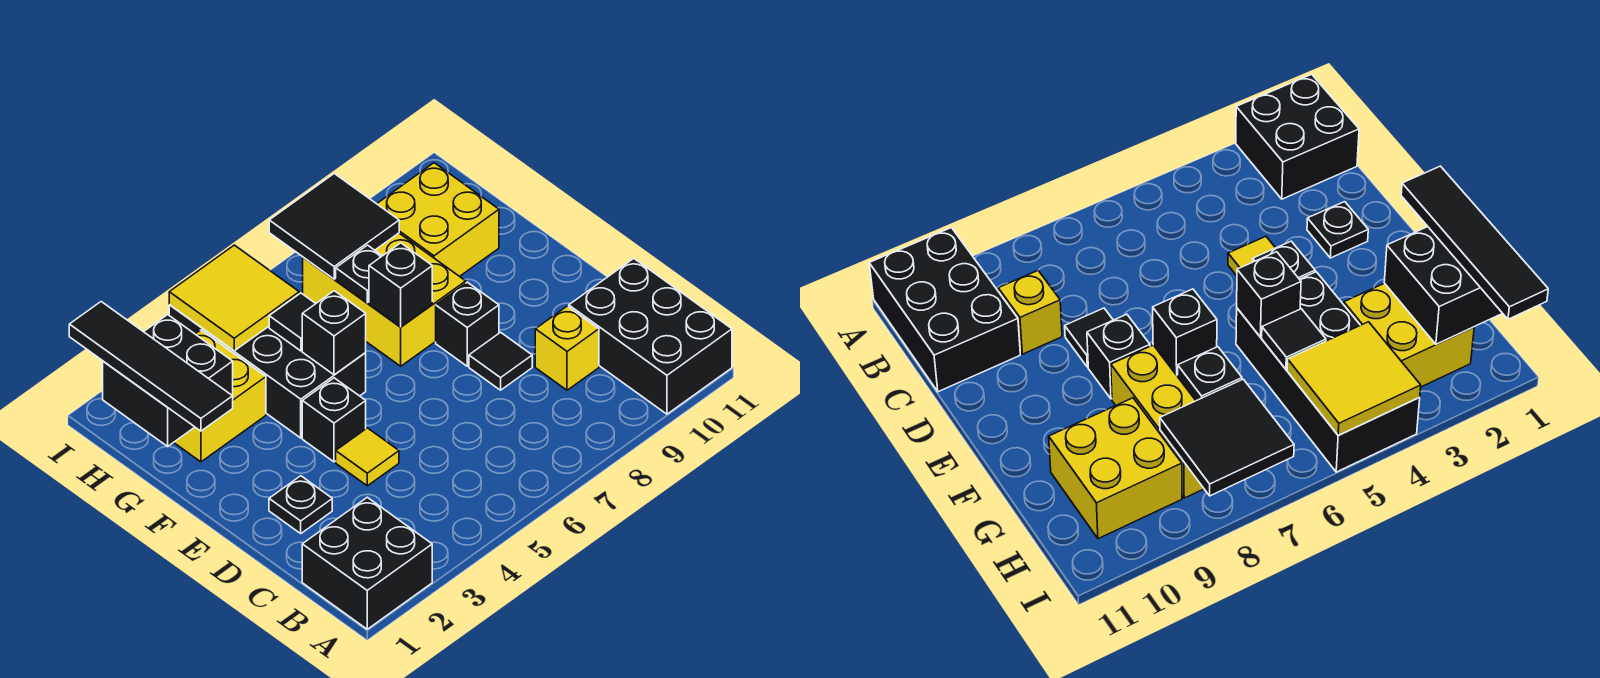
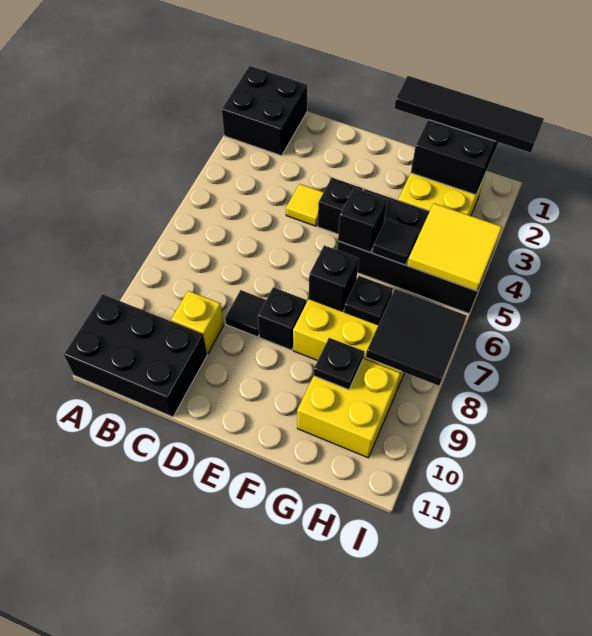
black 1x1 plate [269,476,332,533] -> black 1x1 plate moved to [314,338,364,390]

